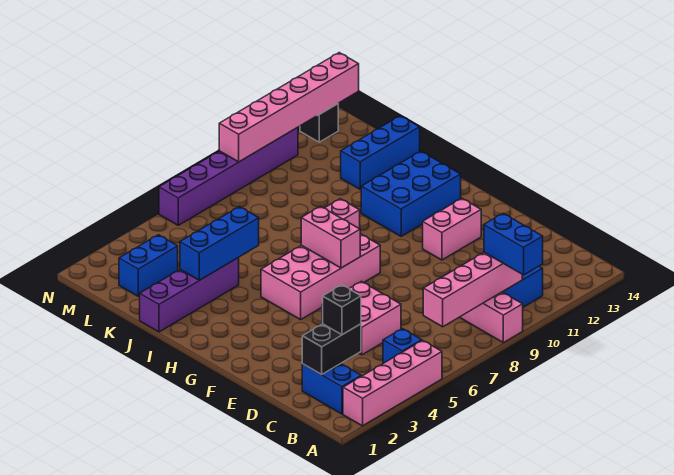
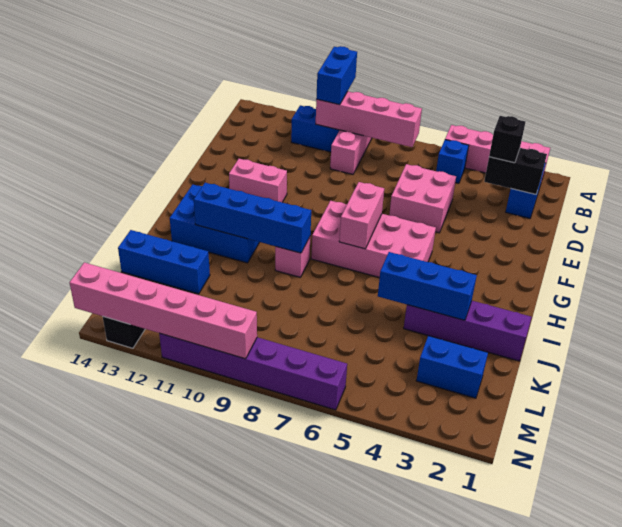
none -> blue 1x4 brick [194,183,311,253]

